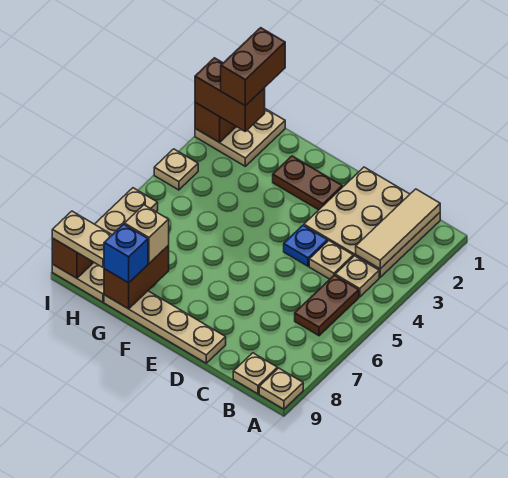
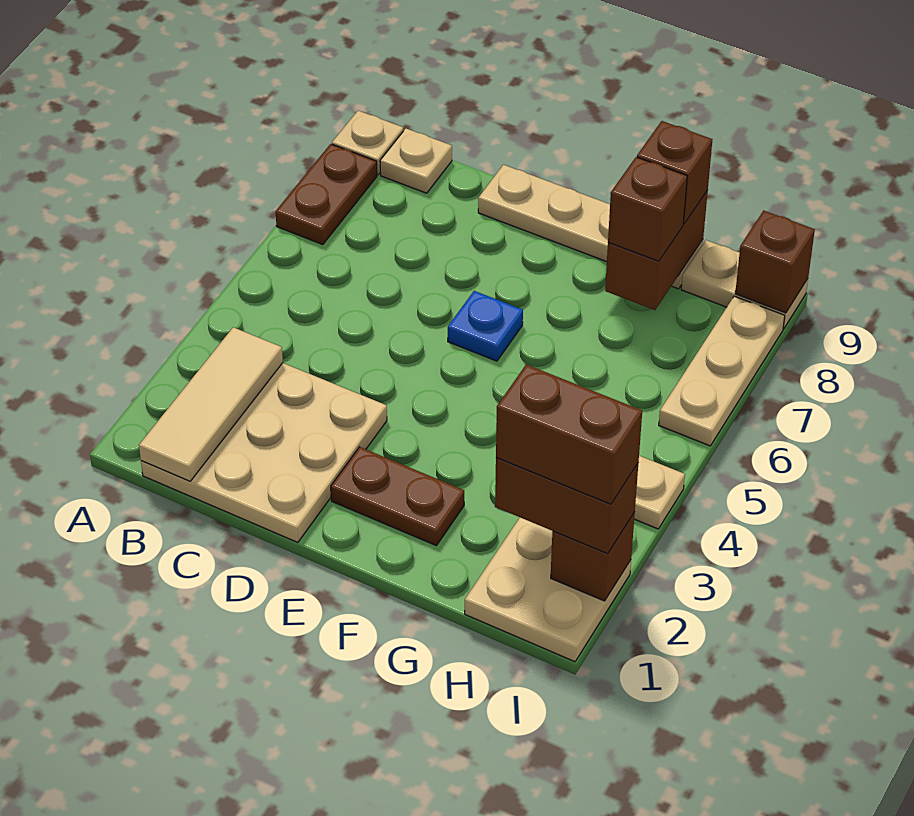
tan 1x1 plate [335,256,379,297] -> none
brown 1x2 plate [295,275,359,336] -> brown 1x2 plate moved to [276,144,377,245]
tan 1x1 plate [309,241,353,279] -> none
blue 1x1 plate [284,225,328,266] -> blue 1x1 plate moved to [448,291,523,361]
tan 1x1 brick [125,205,169,263] -> brown 1x1 brick [608,157,687,261]
blue 1x1 brick [104,224,148,283] -> brown 1x1 brick [637,121,712,224]
brown 1x2 brick [221,28,285,106] -> brown 1x2 brick turned to [496,364,642,504]
tan 1x2 plate [52,211,112,267] -> none

